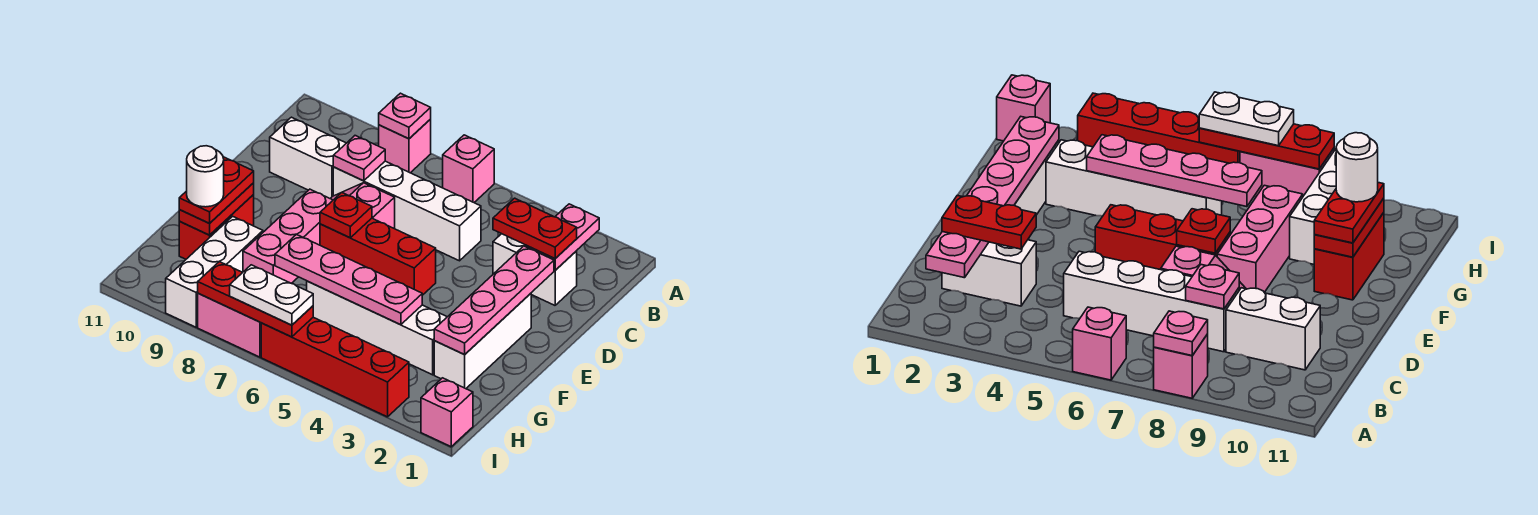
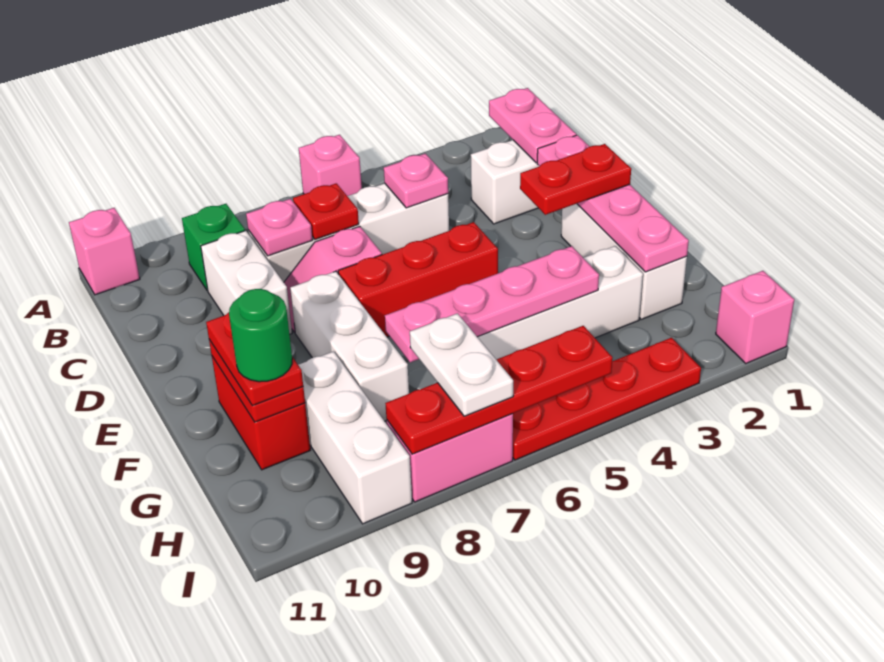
pink 1x1 brick [379,119,431,173] -> pink 1x1 brick moved to [69,208,140,295]
pink 1x1 plate [379,93,431,139] -> pink 1x1 plate moved to [384,154,448,208]
none -> green 1x1 brick [182,204,245,291]
red 1x2 plate [493,198,577,259] -> red 1x2 plate moved to [520,144,631,215]
white 1x2 brick [270,117,346,198] -> white 1x2 brick turned to [201,231,292,334]
red 1x1 plate [320,192,372,238] -> red 1x1 plate moved to [293,183,359,239]
pink 1x3 brick [243,189,333,283] -> white 1x3 brick [290,271,409,421]
white 1x1 round brick [187,146,224,207] -> green 1x1 round brick [229,289,292,382]
red 1x4 brick [261,317,409,417] -> red 1x4 plate [513,338,701,460]
red 1x3 plate [198,262,313,337] -> red 1x4 plate [385,326,613,454]
white 1x2 plate [230,265,313,325] -> white 1x2 plate turned to [410,313,513,416]

